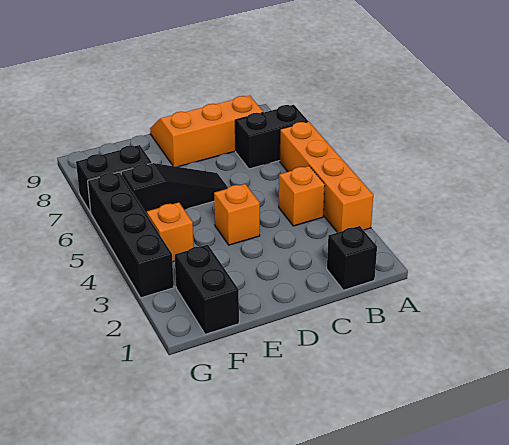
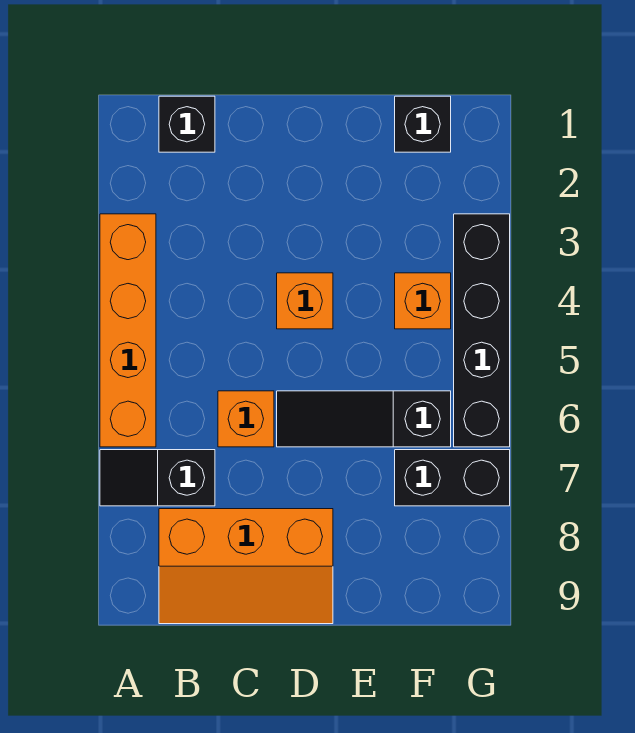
black 1x2 brick [235,105,308,169] -> black 1x2 slope [100,450,215,506]
orange 1x1 brick [279,166,325,226] -> orange 1x1 brick moved to [218,391,274,447]
black 1x2 brick [175,245,239,334] -> black 1x1 brick [395,96,451,152]

